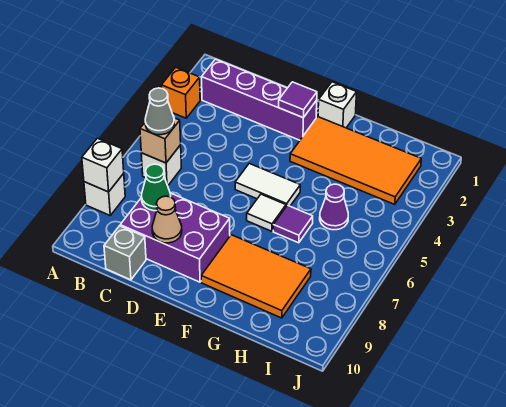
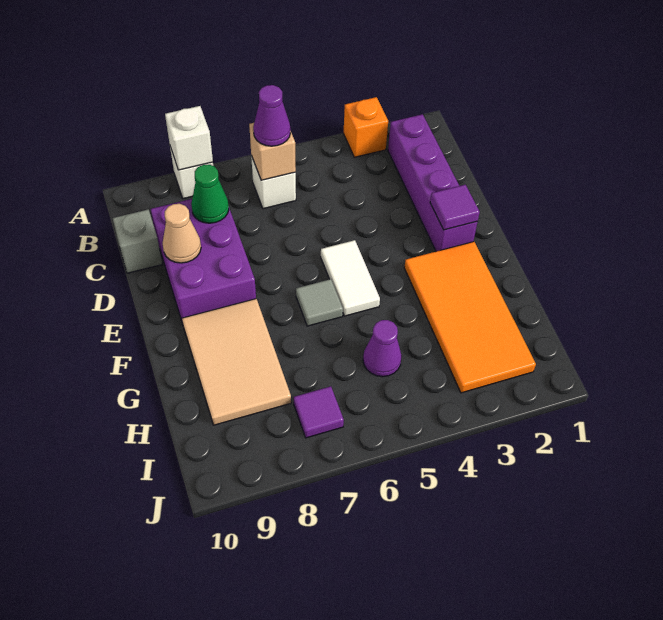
grey 1x1 cone [145,88,174,135] -> purple 1x1 cone [253,85,290,146]
white 1x1 brick [318,82,357,128] -> none
white 1x1 tile [247,194,286,231] -> grey 1x1 tile [296,279,343,326]
orange 2x3 tile [201,235,311,318] -> tan 2x3 tile [182,299,291,425]
purple 1x1 tile [273,205,313,243] -> purple 1x1 tile moved to [294,386,344,438]

